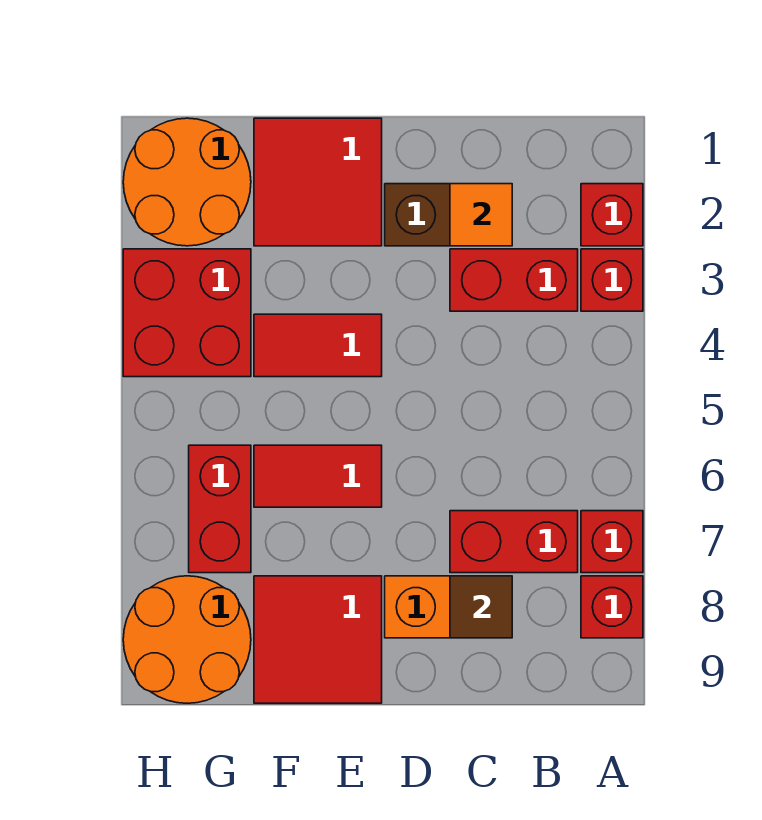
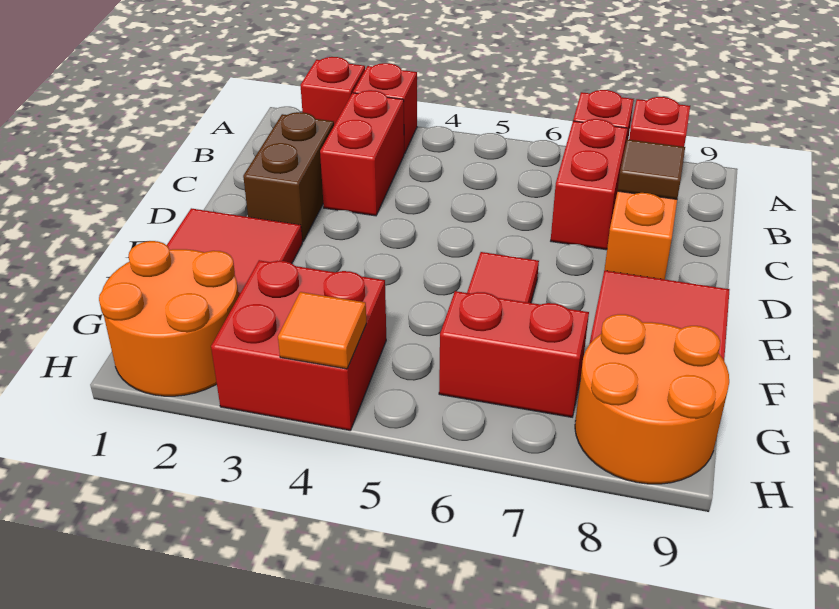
orange 1x1 tile [450,184,512,246] -> orange 1x1 tile moved to [278,292,366,369]
red 1x2 tile [254,314,382,377] -> none

